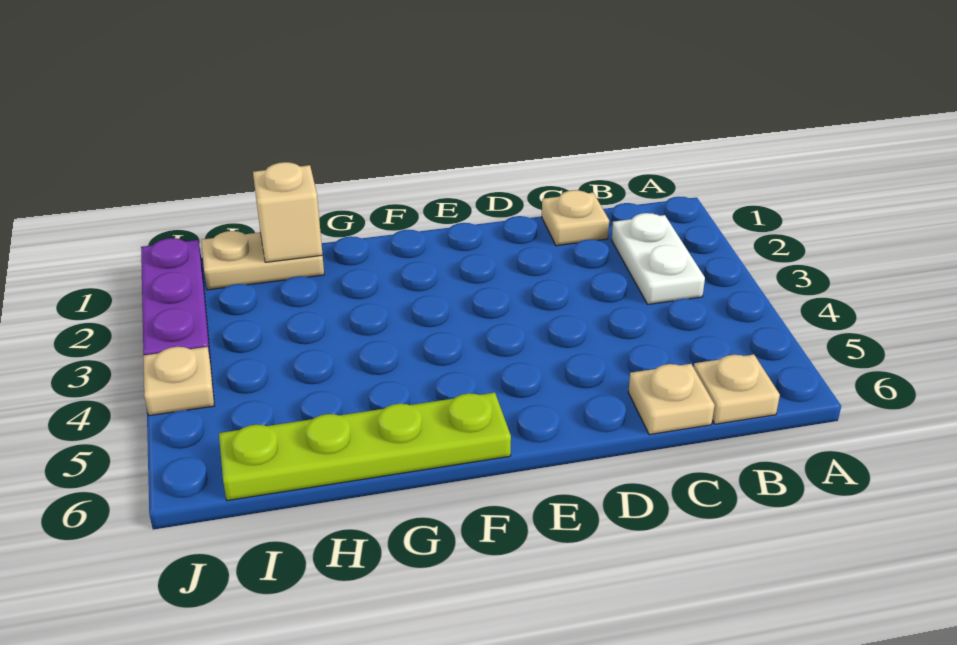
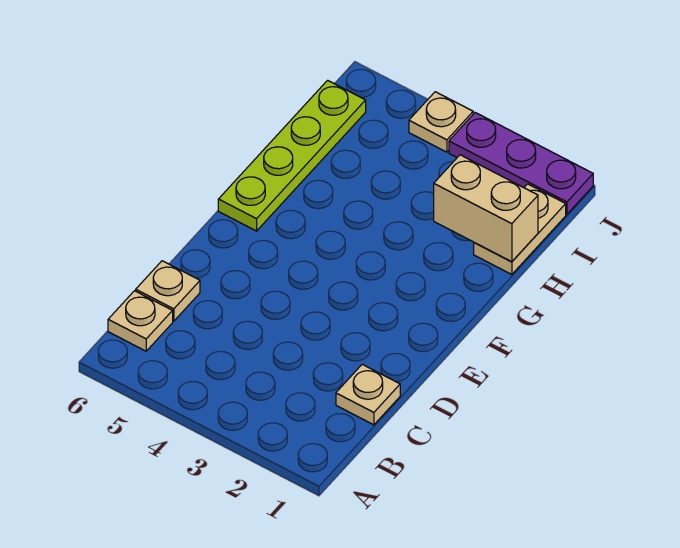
white 1x2 plate [611,213,705,304] -> none
tan 1x1 brick [253,162,323,262] -> tan 1x2 brick [434,155,538,262]

